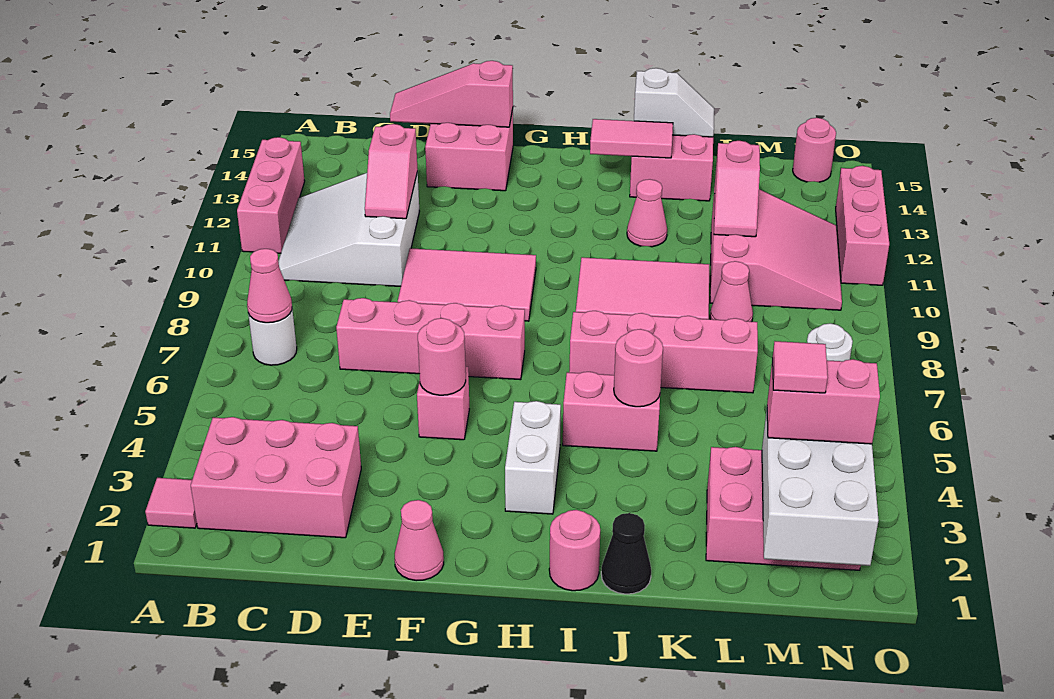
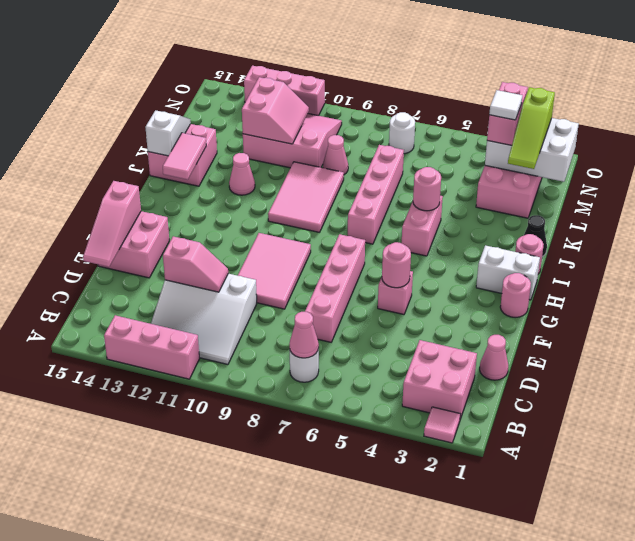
pink 2x3 brick [191,417,361,538] -> pink 2x2 brick [402,340,477,419]
pink 1x1 cone [395,500,444,581] -> pink 1x1 cone moved to [480,335,508,380]
white 1x2 brick [505,401,561,514] -> white 1x2 brick moved to [476,245,540,300]
none -> lime 1x3 slope [508,87,555,169]
pink 1x2 slope [714,141,760,237] -> pink 2x2 slope [242,77,309,144]
pink 1x1 tile [773,341,828,393] -> white 1x1 tile [489,90,522,120]
pink 1x1 round brick [793,118,836,182] -> pink 1x1 round brick moved to [500,273,531,318]

